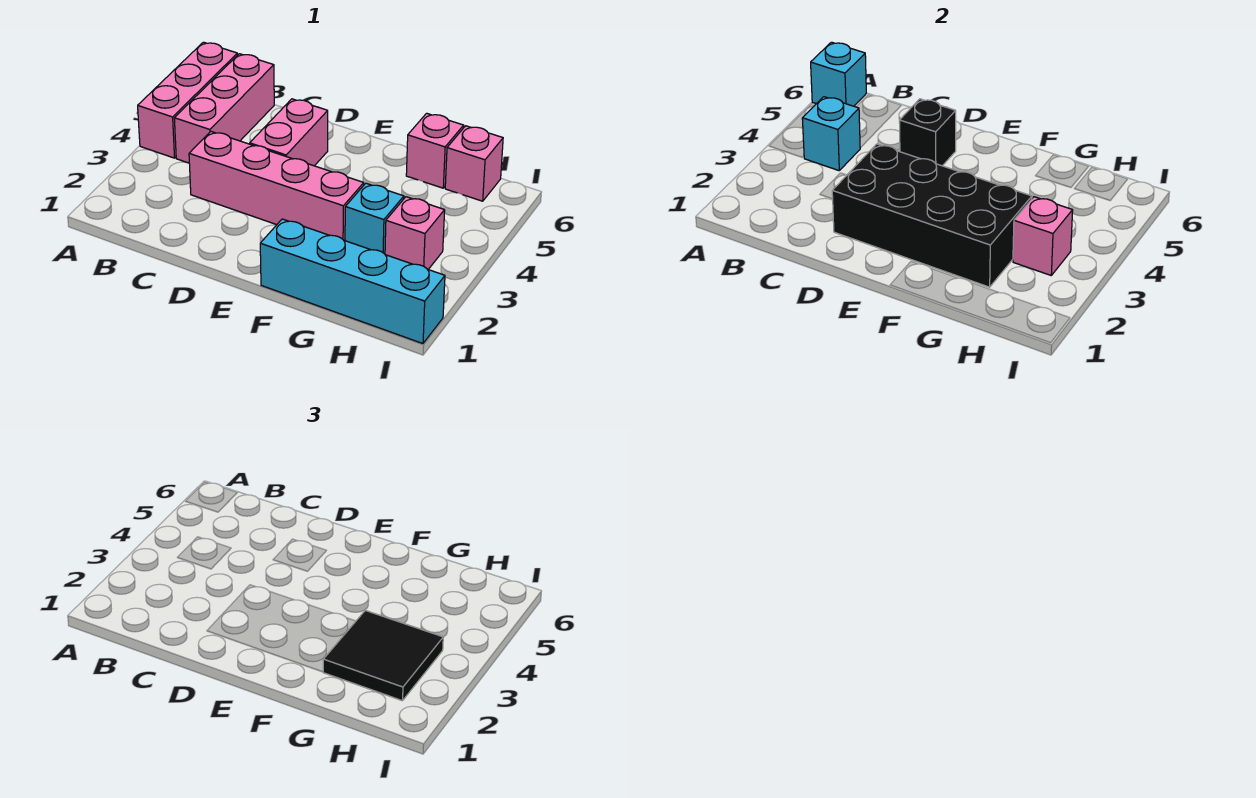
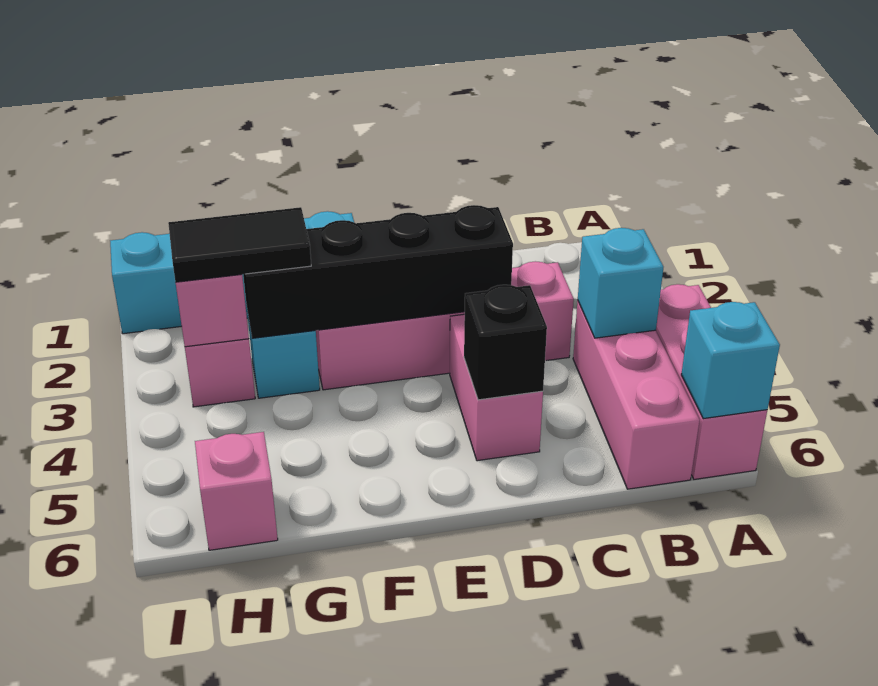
black 2x4 brick [832,144,1032,287] -> black 1x4 brick [243,205,513,338]
black 2x2 tile [323,610,443,701] -> black 1x2 tile [168,207,311,282]
pink 1x1 brick [406,113,464,188] -> none

